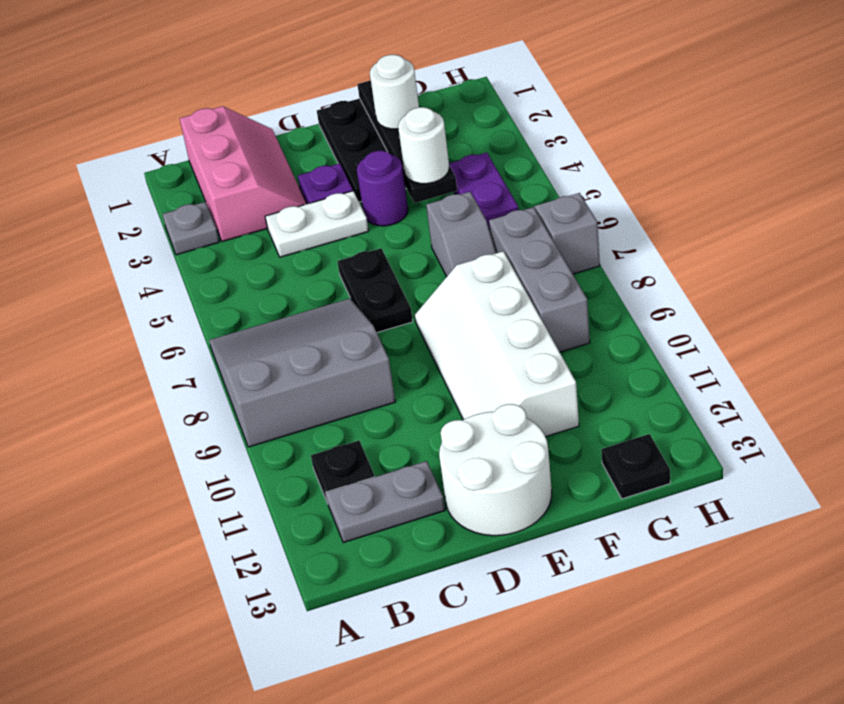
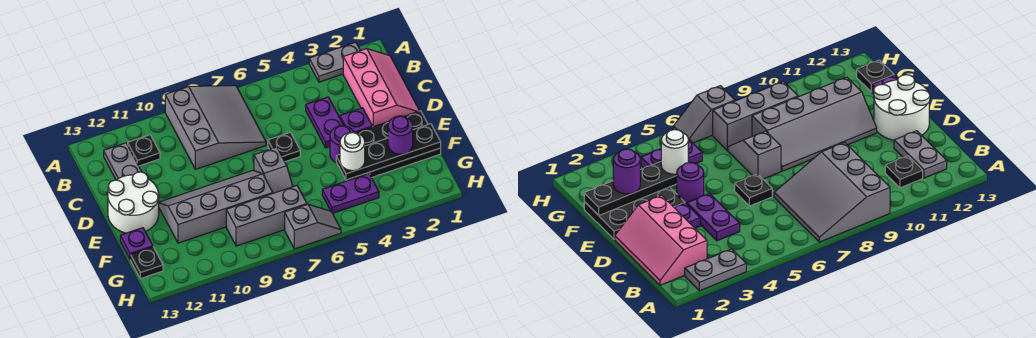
grey 1x1 plate [163,202,219,255] -> grey 1x2 plate [309,42,360,82]
pink 2x3 slope [180,106,307,242] -> pink 2x3 slope turned to [343,49,419,127]
white 1x2 plate [265,191,369,257] -> purple 1x2 plate [306,97,344,148]
black 1x2 plate [337,248,413,333] -> black 1x1 plate [268,132,300,162]
white 2x4 slope [415,251,579,437] -> grey 2x4 slope [159,170,273,243]
white 1x1 round brick [370,55,419,129] -> purple 1x1 round brick [388,116,413,154]
grey 1x2 slope [426,192,496,277] -> grey 1x2 slope turned to [254,147,293,193]
none -> purple 1x1 plate [120,228,153,259]

